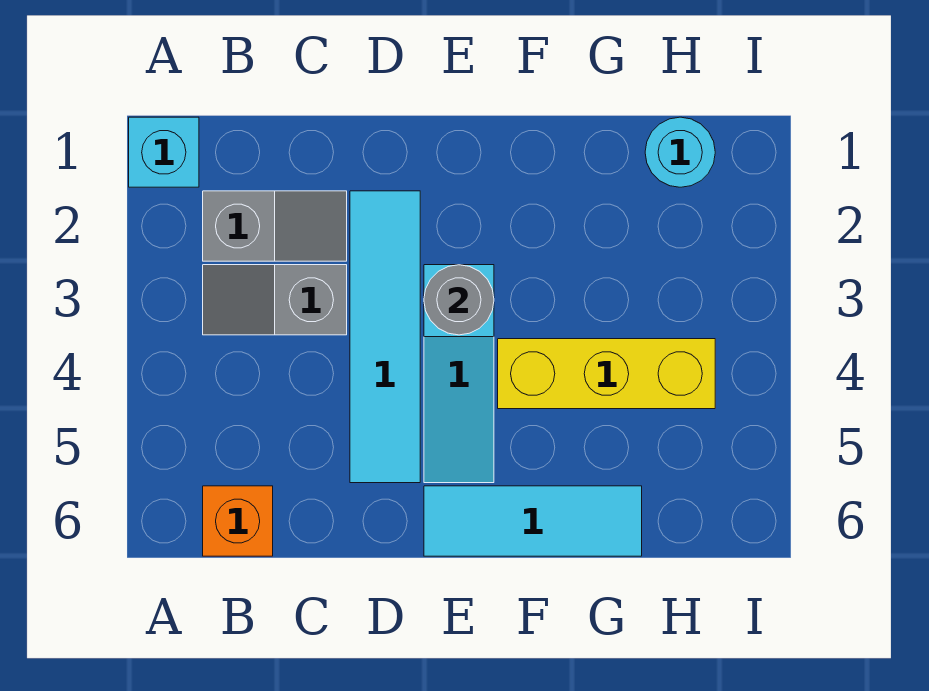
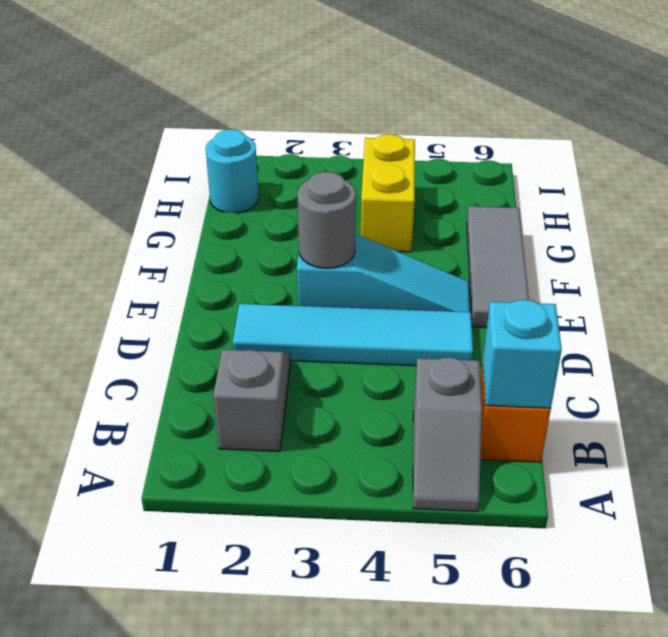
cyan 1x1 brick [129,117,199,187] -> cyan 1x1 brick moved to [483,300,562,408]
grey 1x2 slope [203,265,347,335] -> grey 1x2 slope moved to [413,358,482,511]
cyan 1x3 tile [424,486,642,556] -> grey 1x3 tile [467,206,529,328]
yellow 1x3 brick [498,339,715,409] -> yellow 1x2 brick [361,134,415,252]

